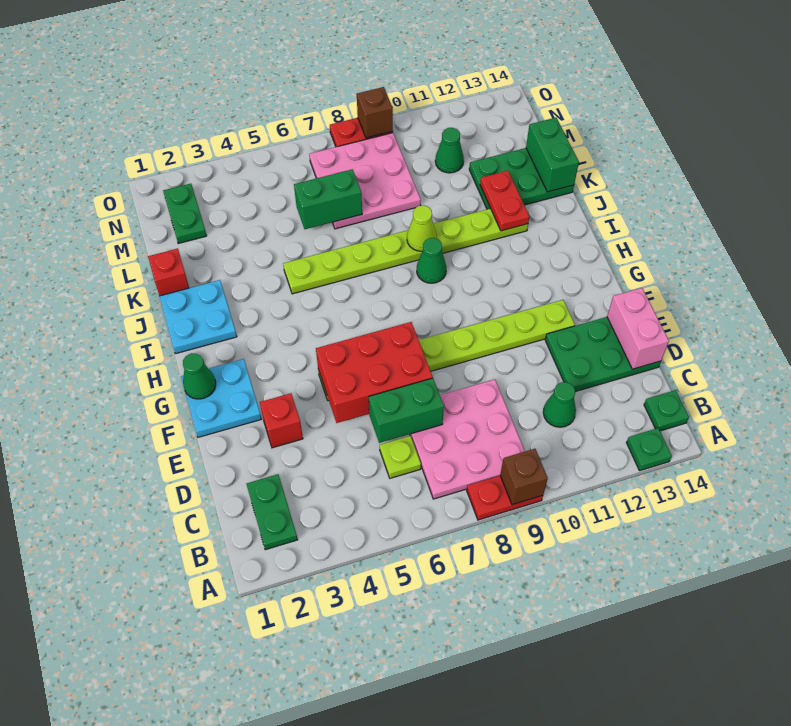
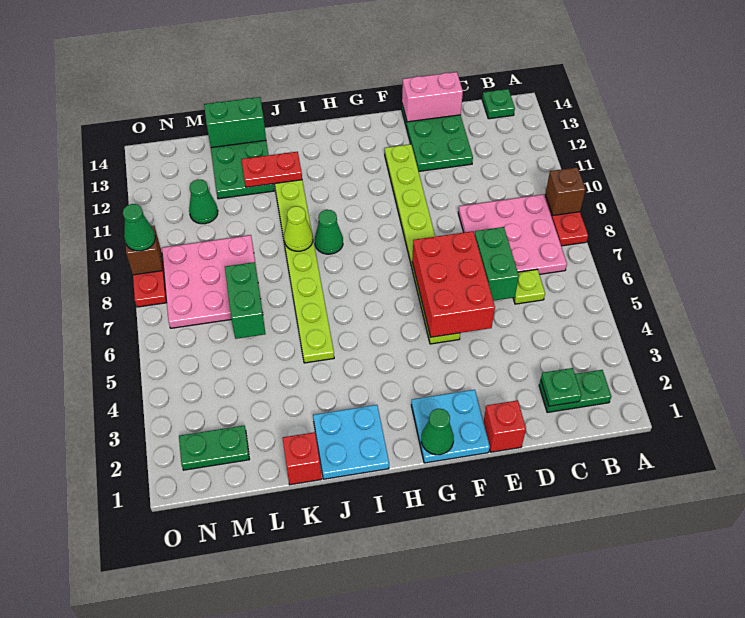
green 1x1 plate [627,428,672,471] -> green 1x1 plate moved to [541,368,581,406]
green 1x1 cone [543,382,576,427] -> green 1x1 cone moved to [123,204,155,251]
red 1x1 brick [260,393,303,448] -> red 1x1 brick moved to [483,400,526,452]

